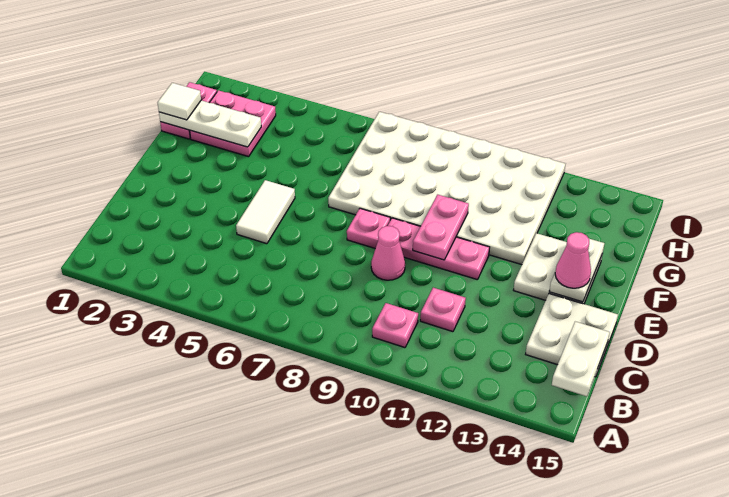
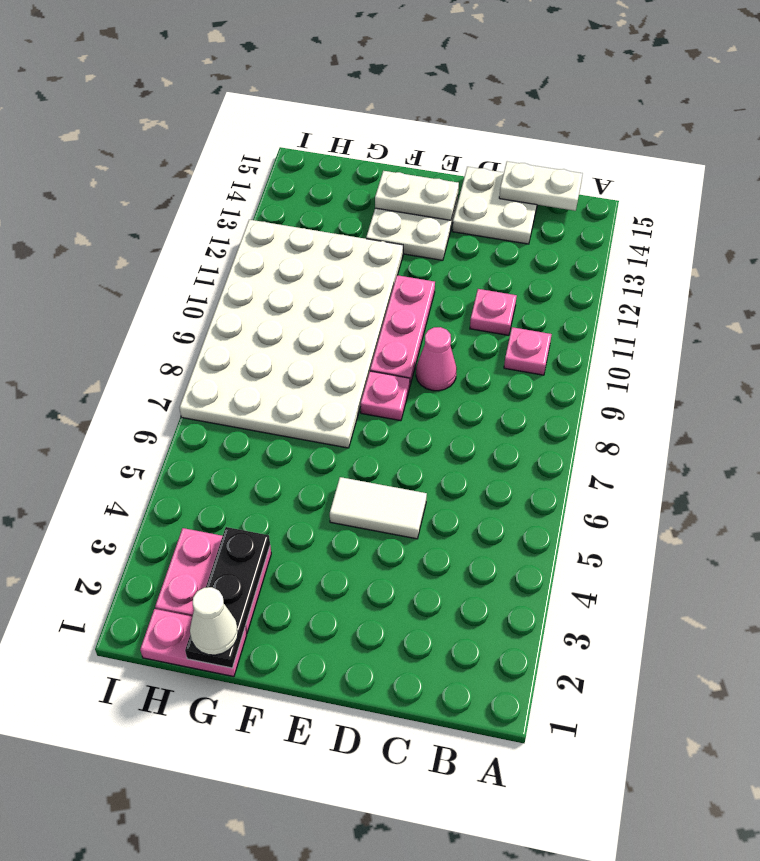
pink 1x2 plate [413,195,469,260] -> none
pink 1x1 cone [555,232,591,288] -> none
white 1x3 plate [159,100,261,147] -> black 1x3 plate [185,527,270,668]
white 1x1 tile [158,83,201,120] -> white 1x1 cone [190,587,238,655]

